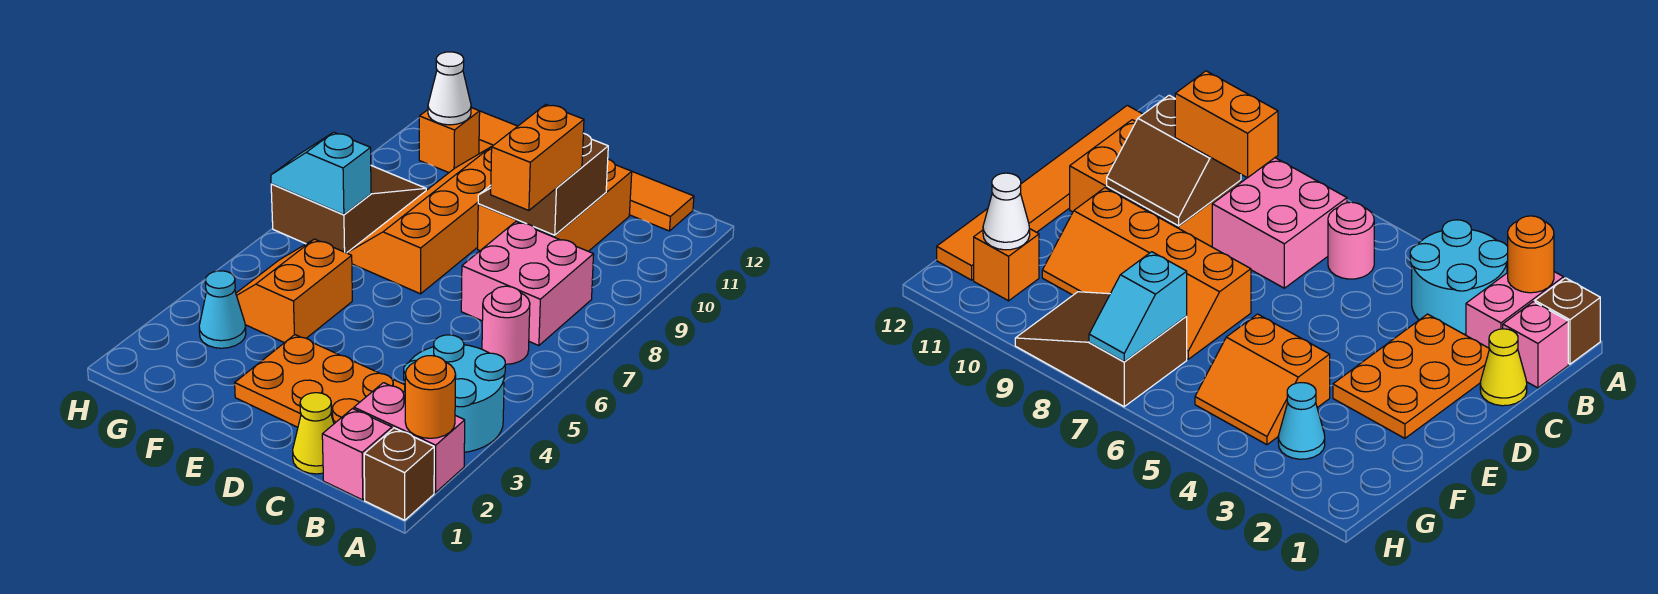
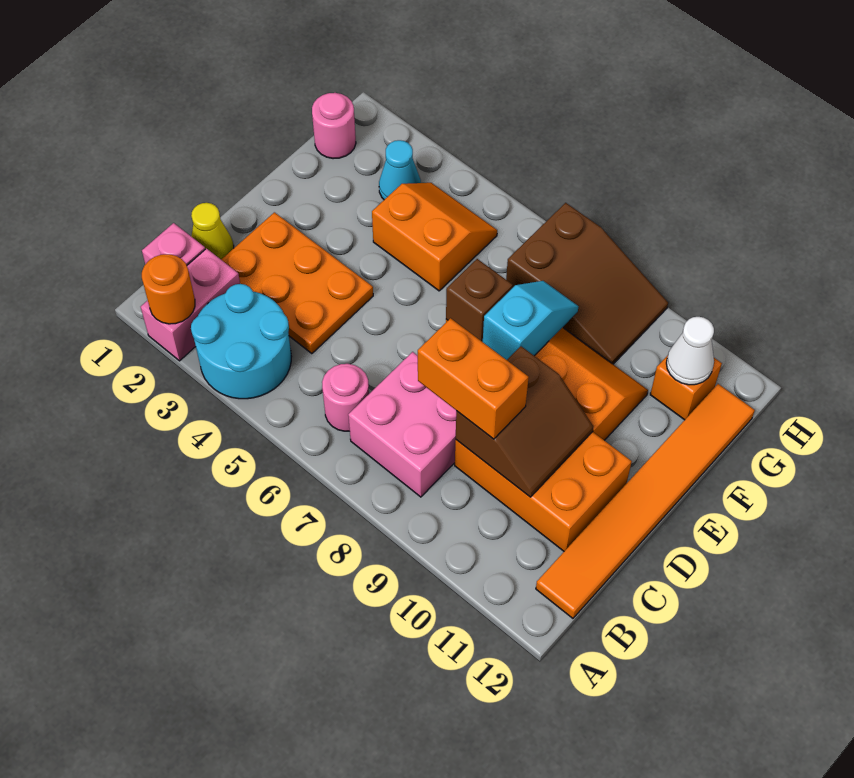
brown 1x1 brick [364,428,434,520] -> brown 1x1 brick moved to [446,259,513,342]
orange 2x3 plate [235,335,405,427] -> orange 2x3 plate turned to [221,212,373,354]
brown 2x2 slope [478,133,608,235] -> brown 2x2 slope turned to [456,346,593,497]
none -> pink 1x1 round brick [312,93,356,159]
cyan 1x2 slope [271,132,371,215] -> cyan 1x2 slope moved to [483,281,578,360]

